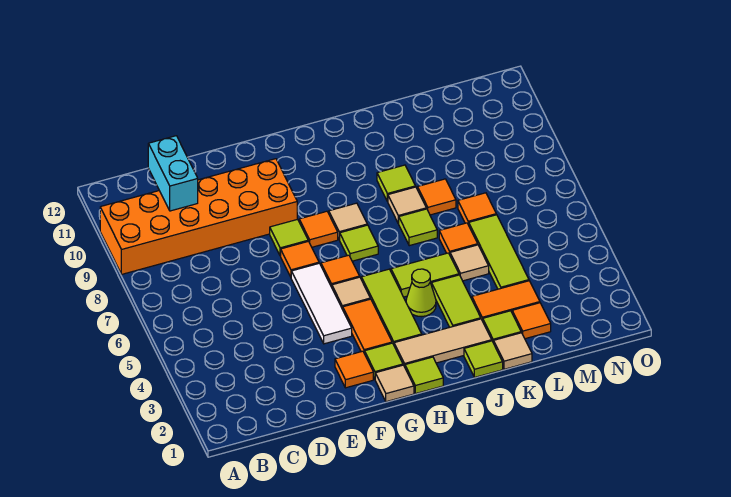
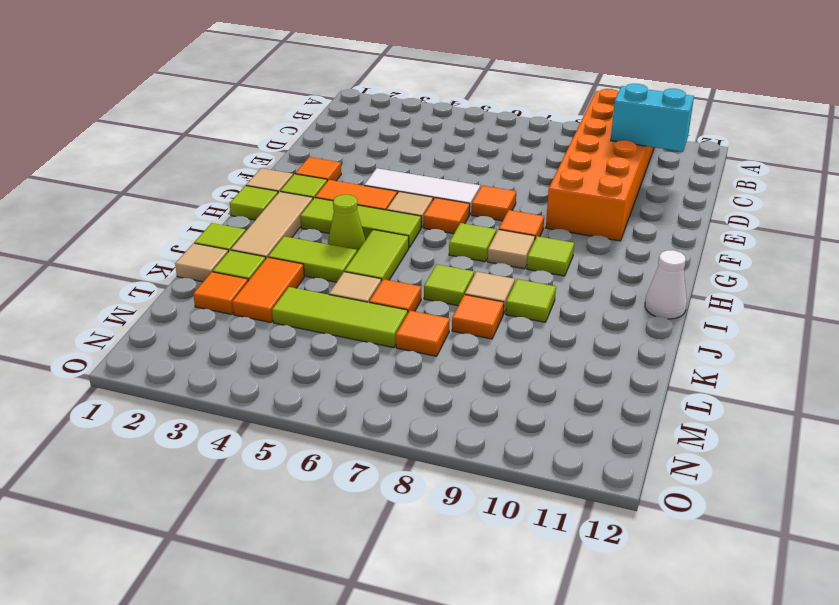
lime 1x1 tile [270,219,308,256] -> lime 1x1 tile moved to [527,236,574,276]
none -> white 1x1 cone [645,250,687,319]

